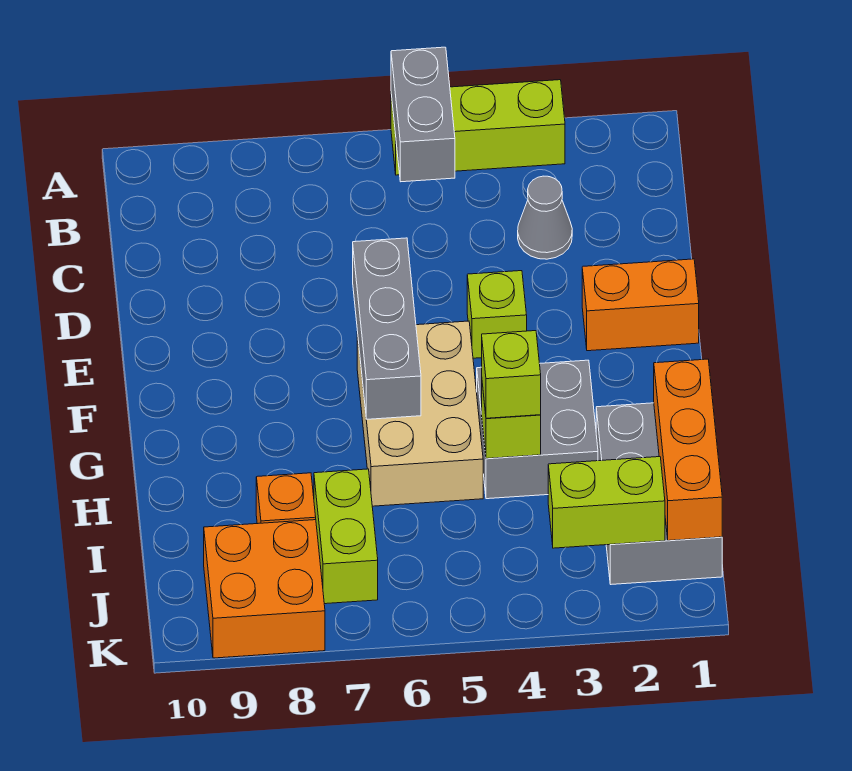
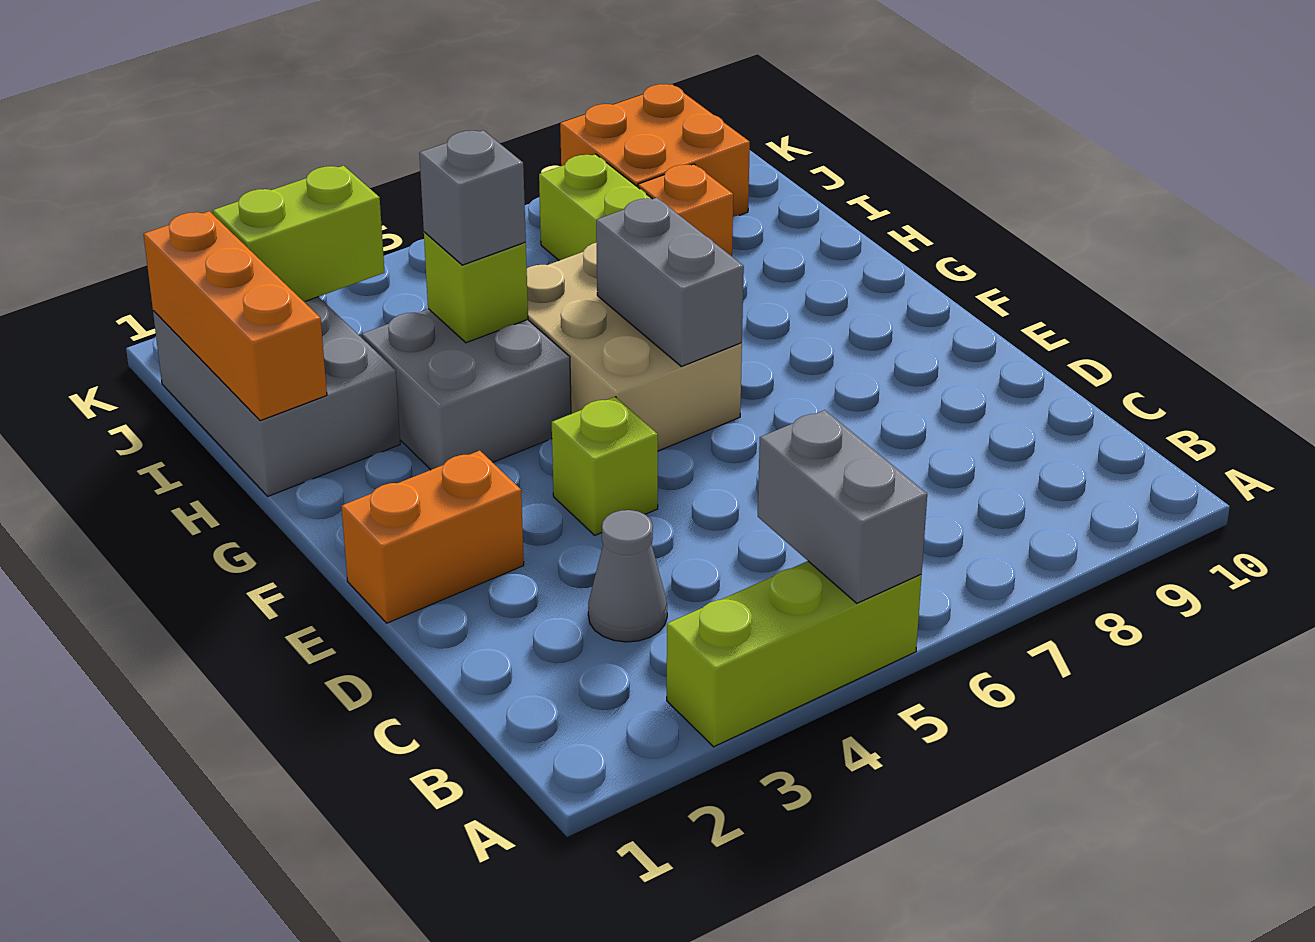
grey 1x3 brick [353,238,421,419] -> grey 1x2 brick [596,198,744,366]
lime 1x1 brick [482,331,541,418] -> grey 1x1 brick [419,130,526,265]

